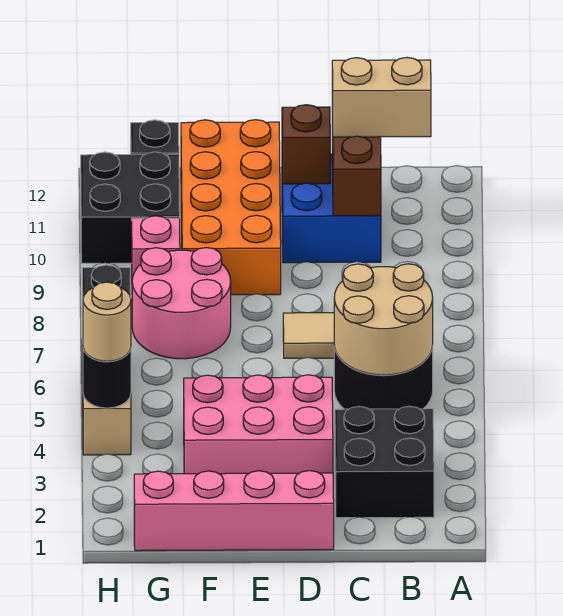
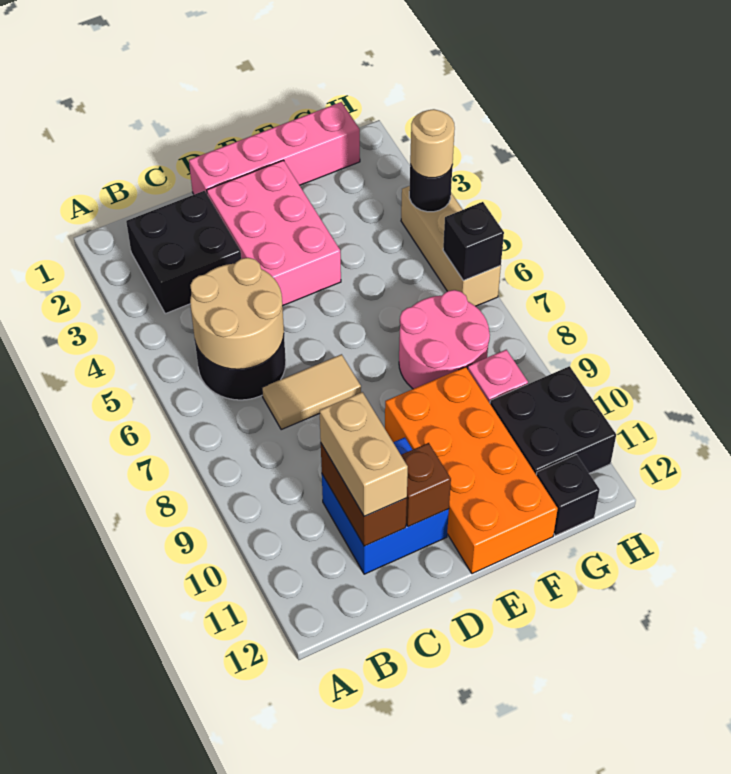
tan 1x2 brick [332,57,431,137] -> tan 1x2 brick turned to [320,392,408,517]
pink 2x3 brick [184,375,333,474] -> pink 2x3 brick turned to [207,160,341,306]

